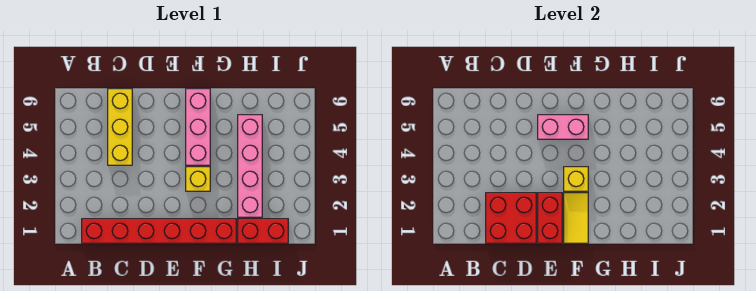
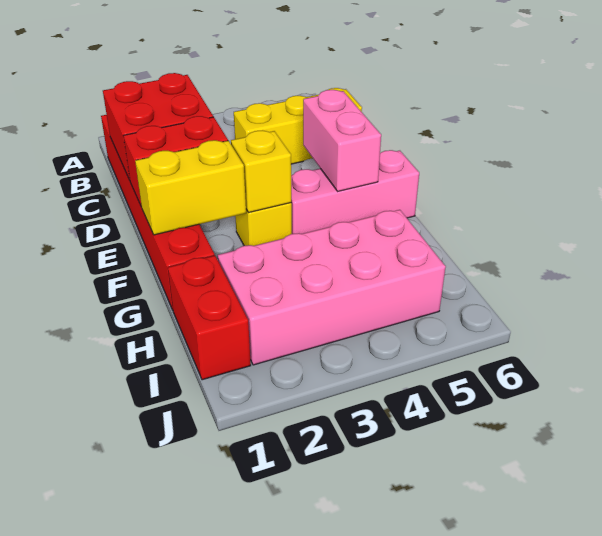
yellow 1x2 tile [564,193,588,243] -> yellow 1x2 brick [135,140,246,235]
pink 1x4 brick [238,115,262,217] -> pink 2x4 brick [218,210,446,365]

